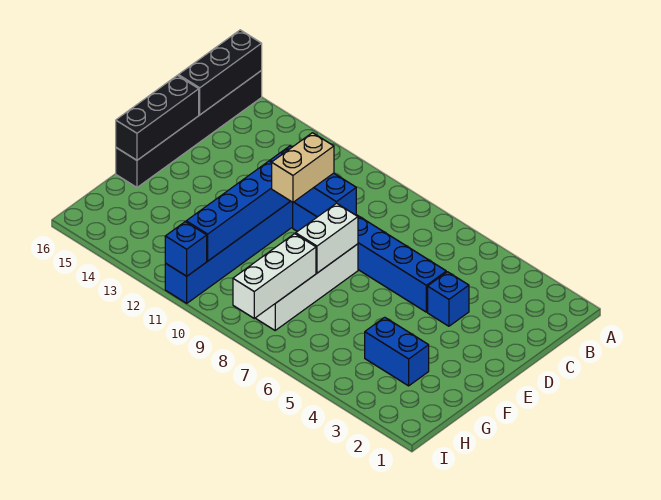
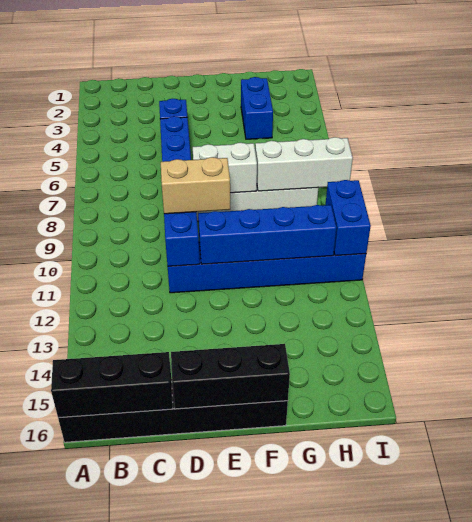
blue 1x1 brick [165,222,207,276] -> blue 1x2 brick [326,180,371,256]

